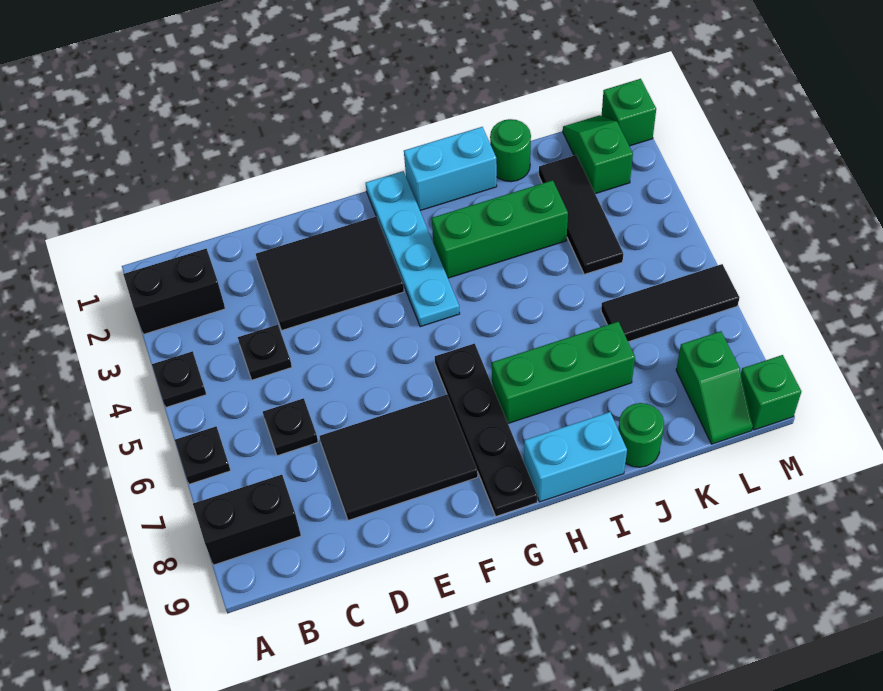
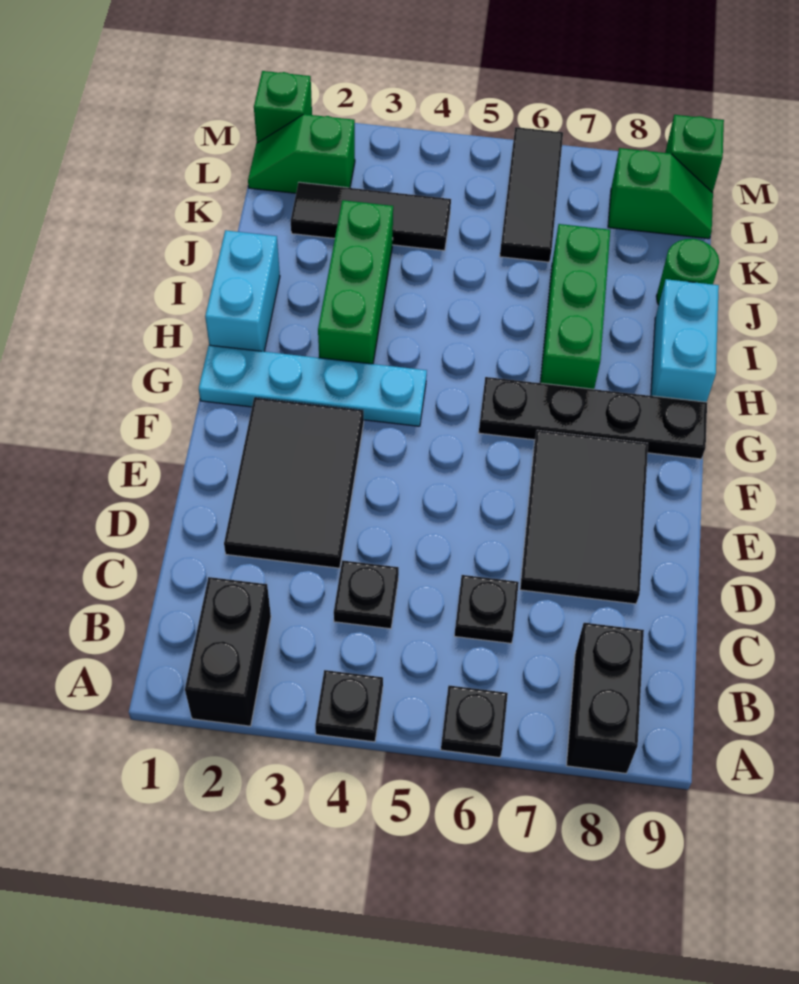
green 1x1 round brick [490,119,531,182] -> none

